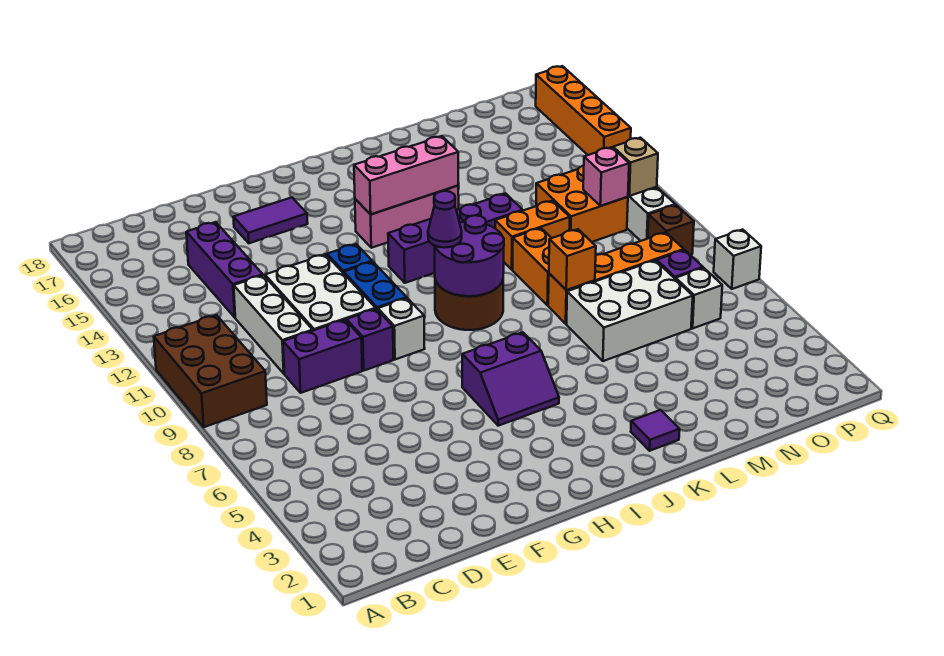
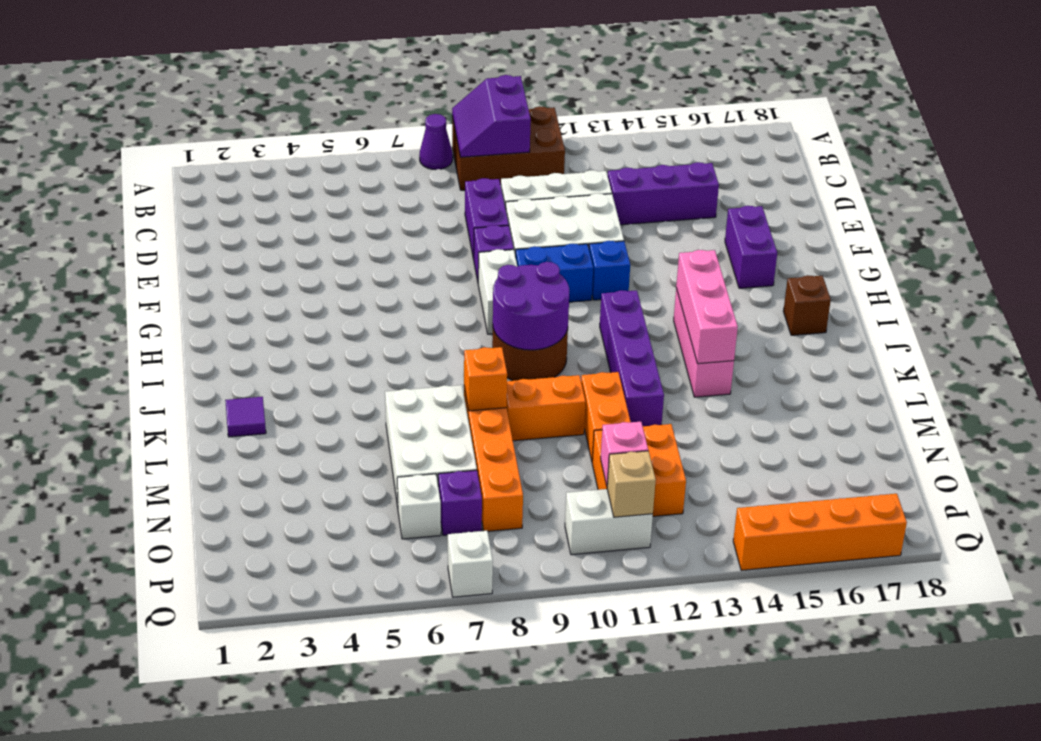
purple 1x2 tile [233,197,308,243] -> purple 1x2 brick [725,206,777,288]
white 1x1 brick [378,298,425,360] -> white 1x2 brick [478,249,517,334]
purple 2x2 slope [462,332,559,426] -> purple 2x2 slope moved to [452,75,531,157]
purple 1x1 cone [428,191,462,248] -> purple 1x1 cone moved to [419,114,453,170]
brown 1x1 brick [648,205,694,255] -> brown 1x1 brick moved to [783,275,831,335]

